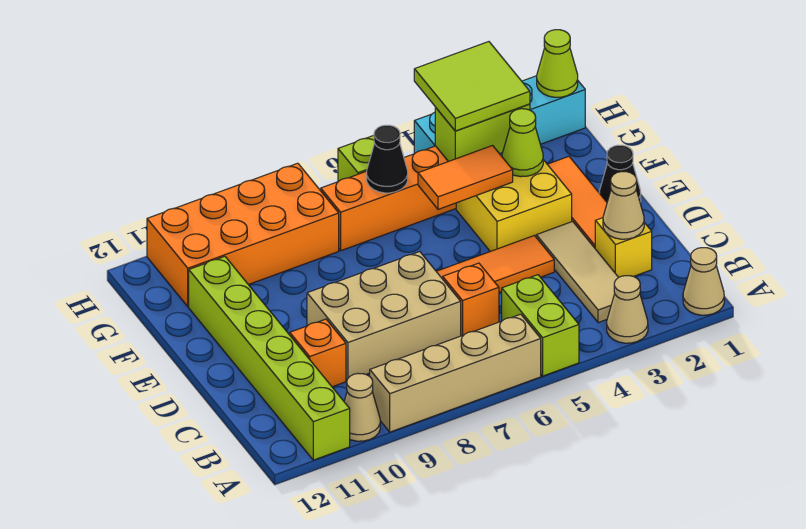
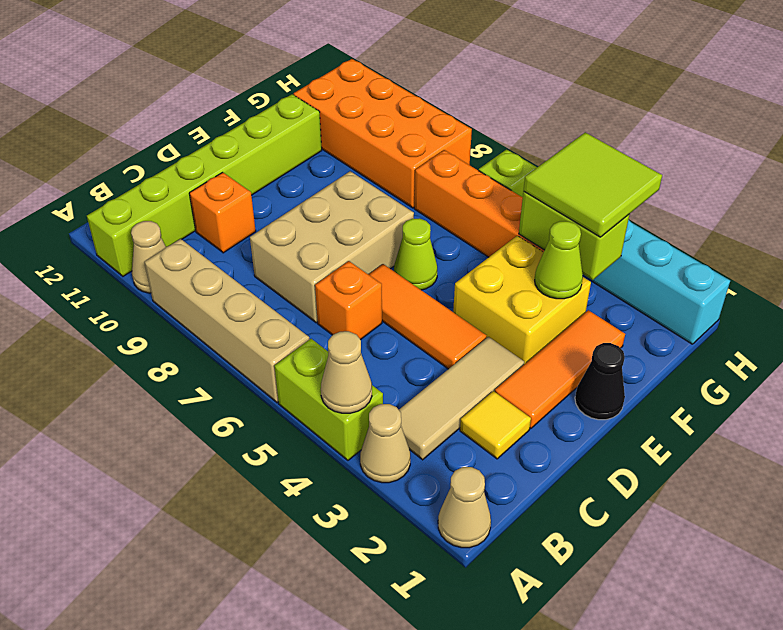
lime 1x2 brick [502,275,579,376] -> lime 1x2 brick turned to [275,339,383,460]
yellow 1x1 brick [595,218,652,277] -> yellow 1x1 tile [460,391,531,459]
tan 1x1 cone [603,172,644,239] -> tan 1x1 cone moved to [321,331,372,413]
tan 2x3 brick [307,252,461,379] -> tan 2x3 brick turned to [250,171,414,323]
orange 1x2 tile [418,146,513,209] -> none
black 1x1 cone [367,125,408,193] -> none
lime 1x1 cone [537,30,578,97] -> lime 1x1 cone moved to [394,218,437,290]

